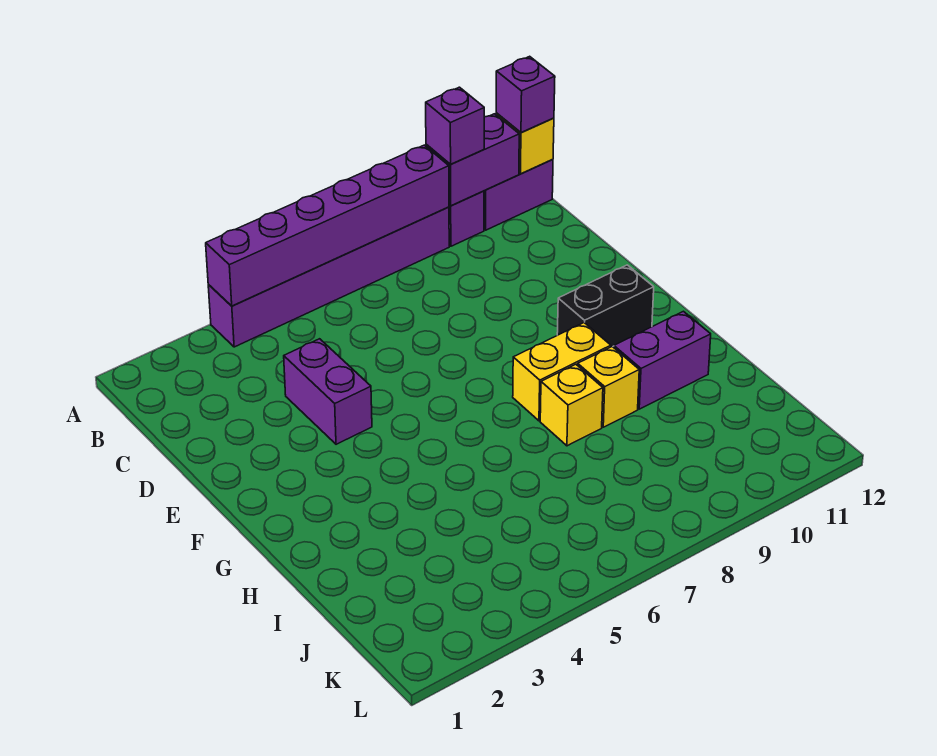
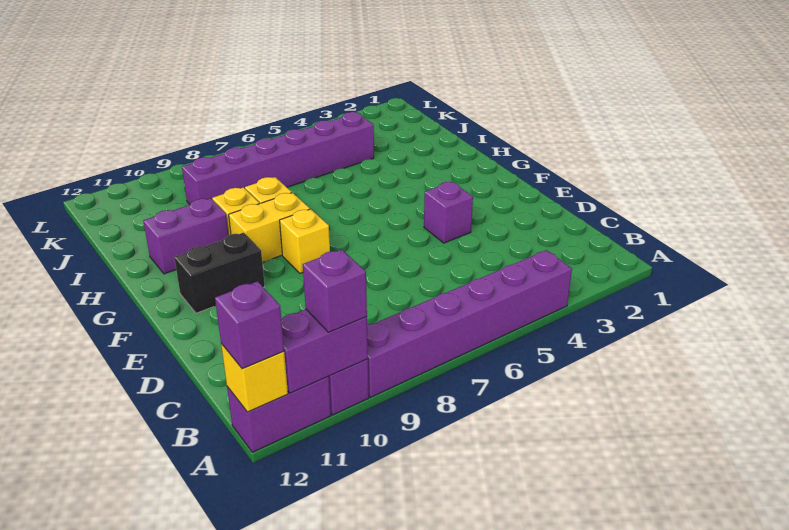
purple 1x6 brick [206,145,449,306] -> purple 1x6 brick moved to [182,112,374,204]
purple 1x2 brick [284,339,372,444] -> purple 1x1 brick [424,182,473,243]
none -> yellow 1x1 brick [280,209,330,273]

